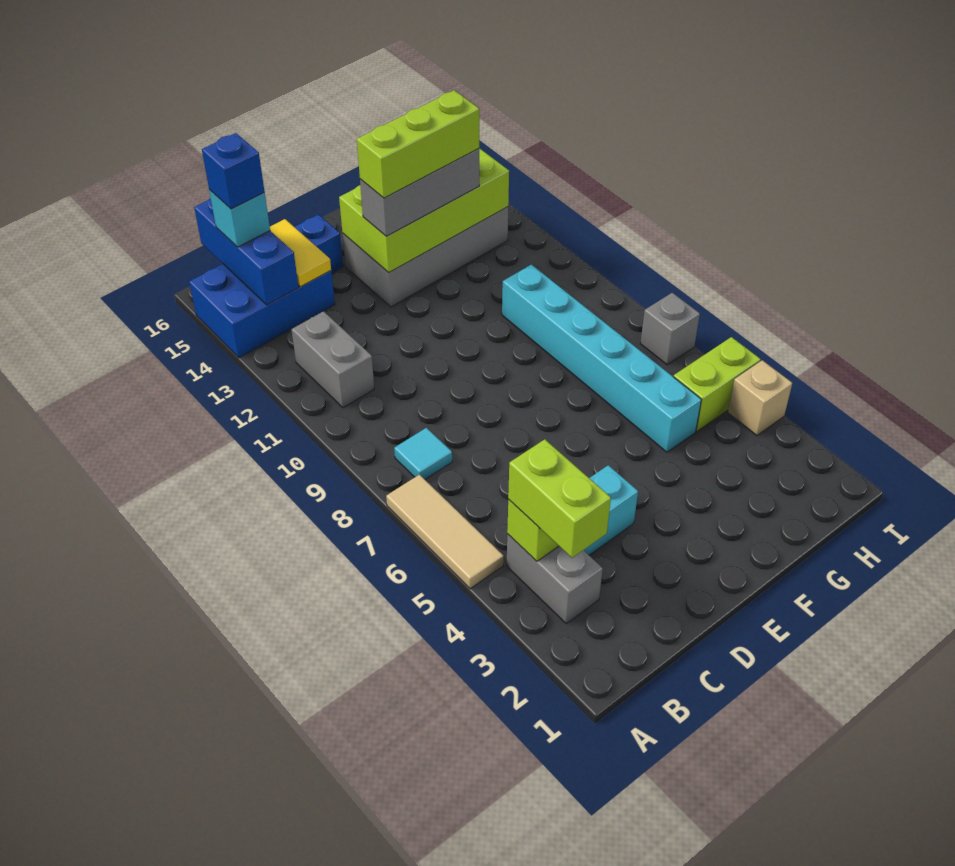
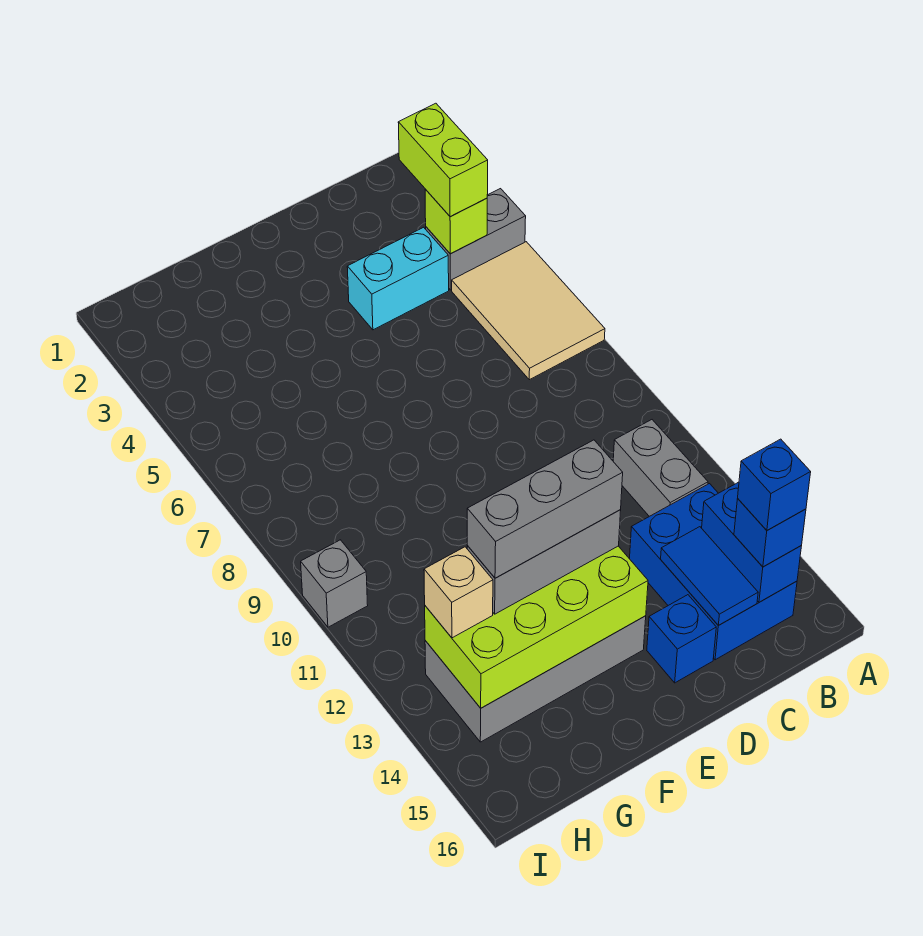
tan 1x3 tile [386,475,504,589] -> tan 2x3 tile [452,242,605,380]
blue 2x3 brick [189,264,335,358] -> blue 2x3 brick turned to [630,484,797,660]
grey 1x2 brick [507,534,603,624] -> grey 1x2 brick turned to [426,189,526,290]
cyan 1x1 tile [394,428,452,479] -> none
blue 1x3 brick [194,198,299,305] -> blue 1x2 brick [702,482,801,602]
cyan 1x1 brick [209,190,270,247] -> blue 1x1 brick [734,499,806,567]
yellow 1x2 tile [270,219,331,287] -> blue 1x2 tile [661,527,758,626]
lime 1x3 brick [357,90,479,198] -> grey 1x3 brick [467,440,623,578]
cyan 1x6 brick [502,264,701,452] -> none
lime 1x2 brick [674,337,761,431] -> none
tan 1x1 brick [728,360,792,435] -> tan 1x1 brick moved to [424,547,493,638]
grey 1x1 brick [640,293,700,365] -> grey 1x1 brick moved to [301,540,368,627]

